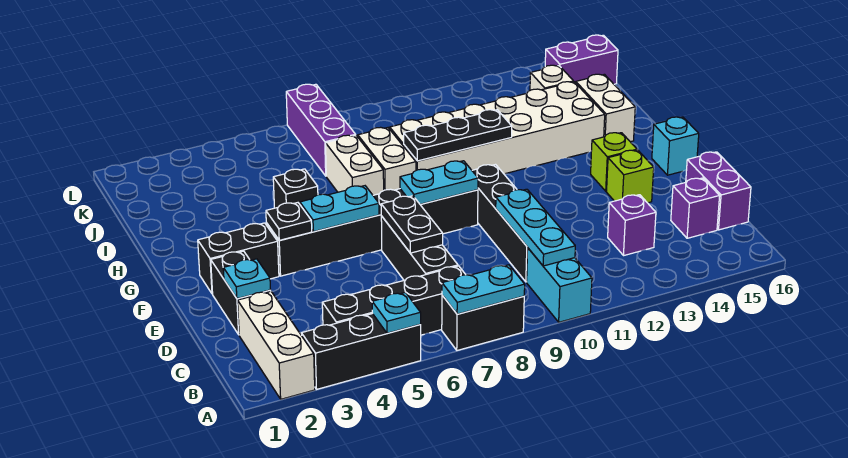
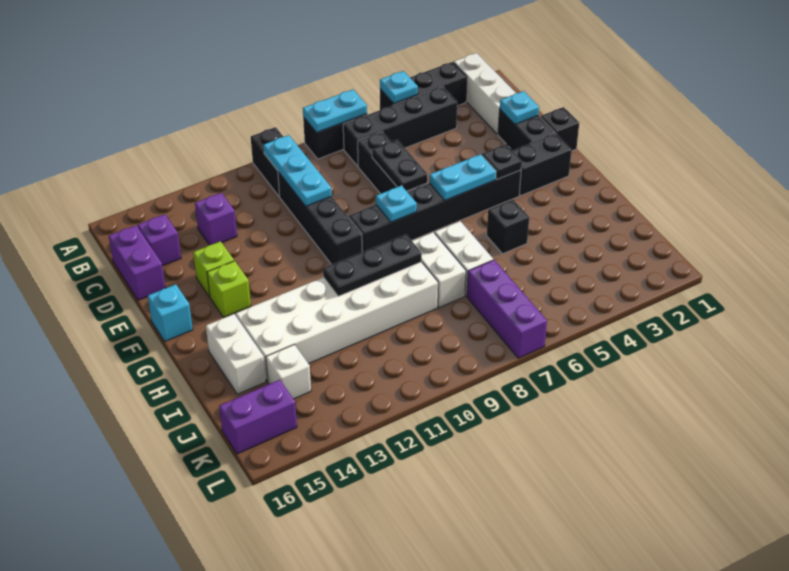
cyan 1x2 brick [527,248,592,322] -> black 1x2 brick [251,127,283,197]
none -> black 1x1 brick [540,107,579,151]
cyan 1x2 plate [400,161,478,204] -> cyan 1x1 plate [376,186,417,222]

